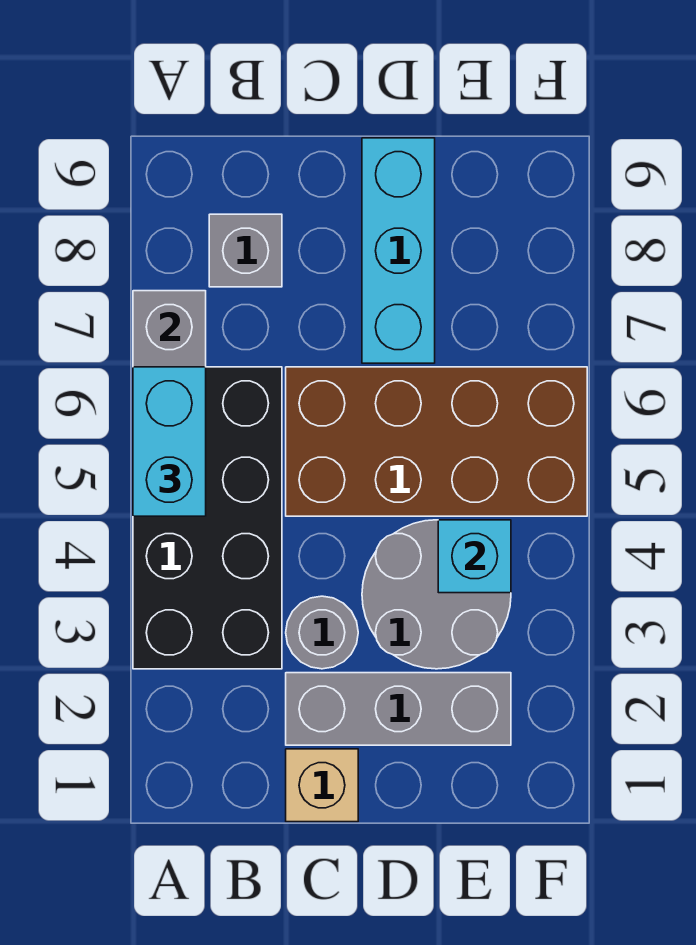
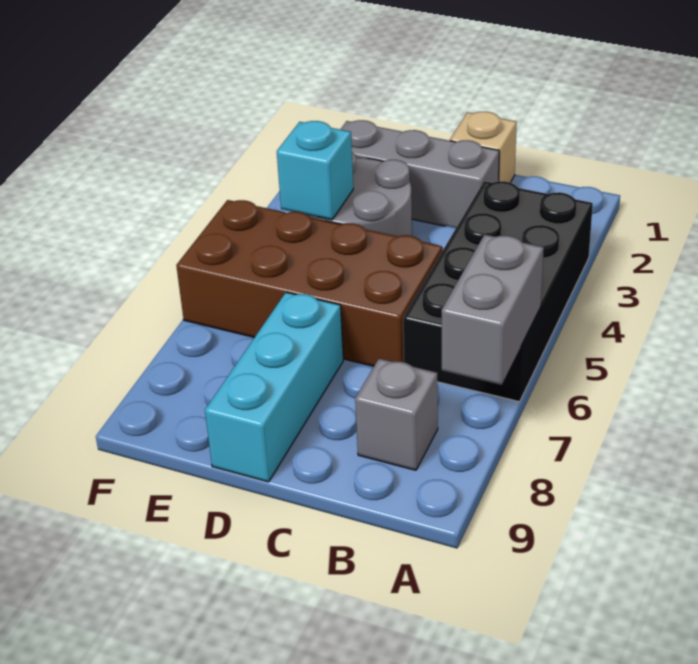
cyan 1x2 brick [133,367,206,516] -> none
grey 1x1 round brick [286,596,358,669] -> none

